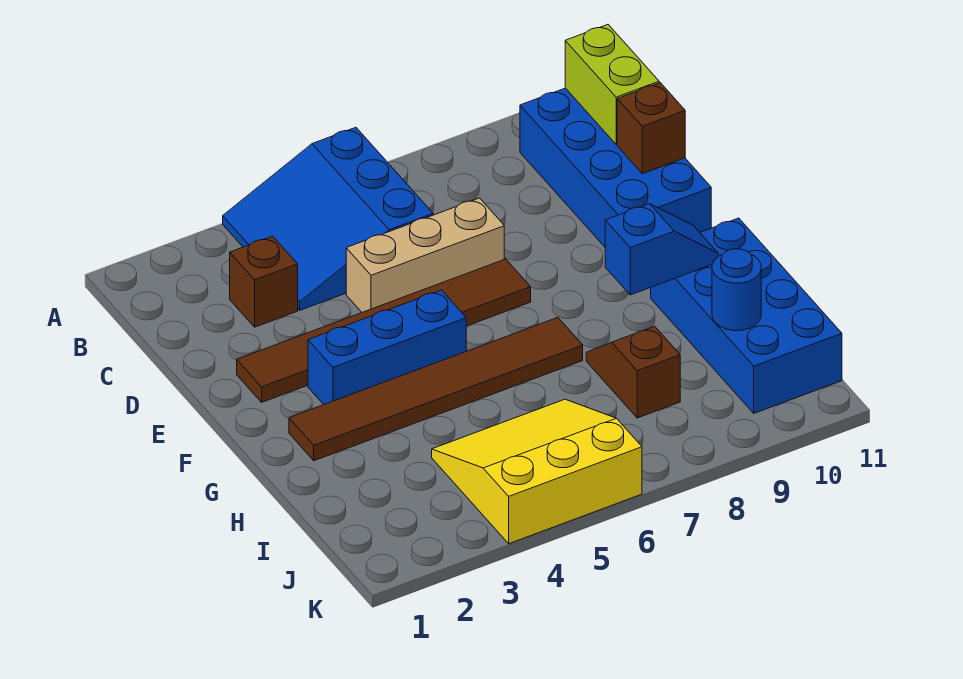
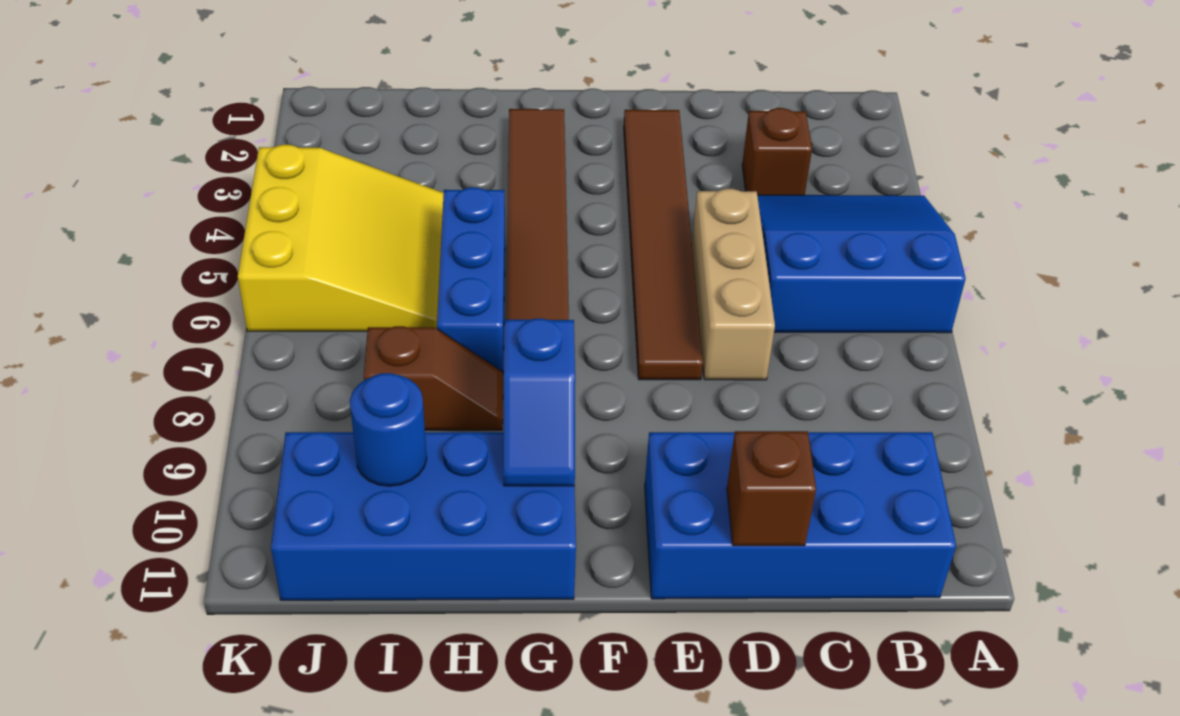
lime 1x2 brick [565,25,659,144] -> none
blue 1x3 brick [308,290,466,404] -> blue 1x3 brick moved to [437,187,505,372]

